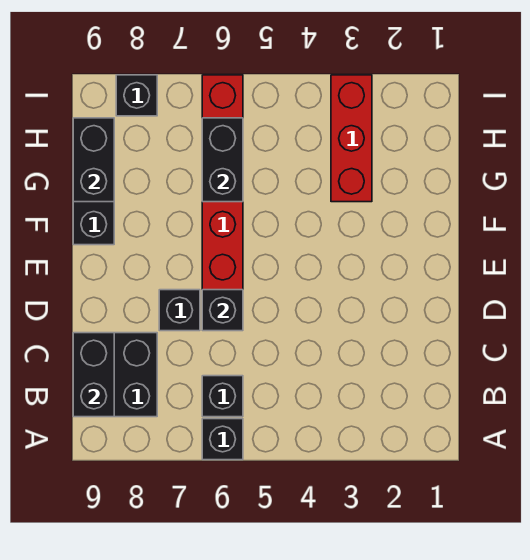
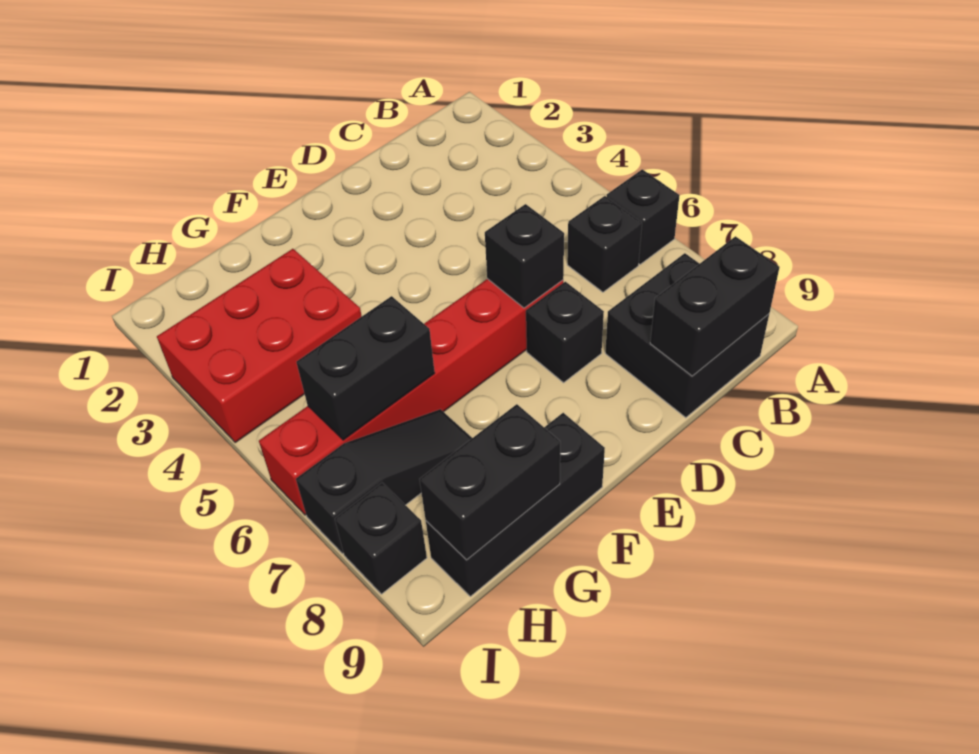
red 1x3 brick [331,75,372,202] -> red 2x3 brick [157,249,362,443]
none -> black 1x3 slope [296,409,472,554]

